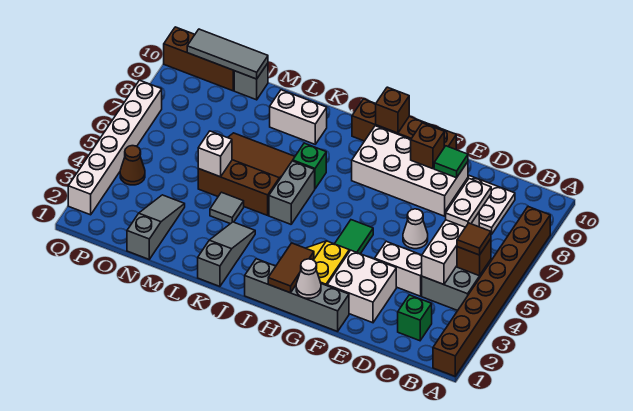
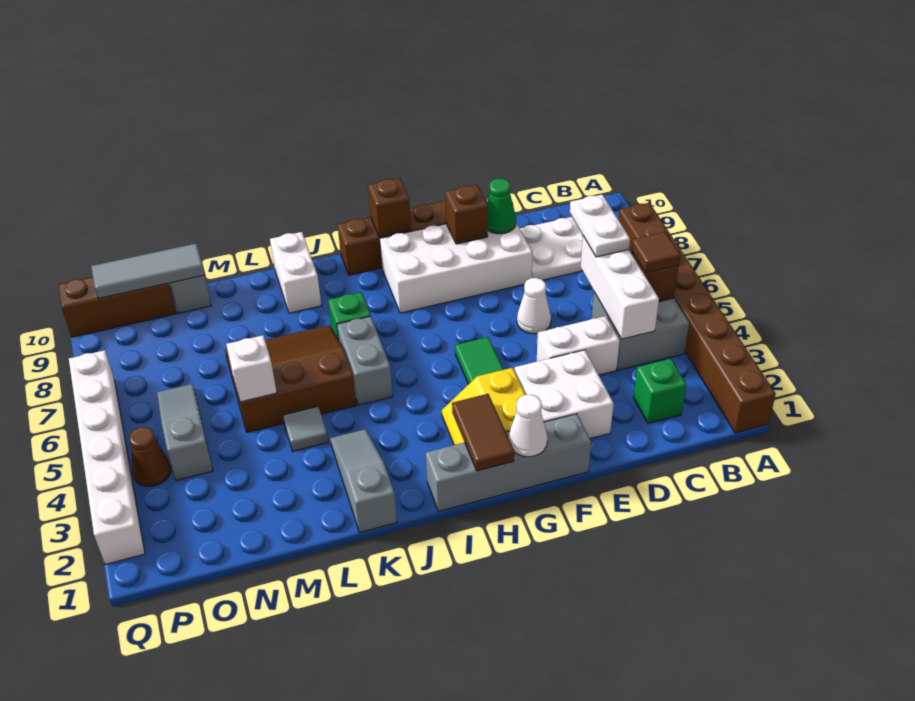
green 1x1 tile [434,146,468,178] -> green 1x1 cone [487,179,516,234]
white 1x2 brick [270,90,327,144] -> white 1x2 brick turned to [270,232,322,313]
grey 1x3 slope [127,195,185,259] -> grey 1x3 slope moved to [157,384,213,480]

